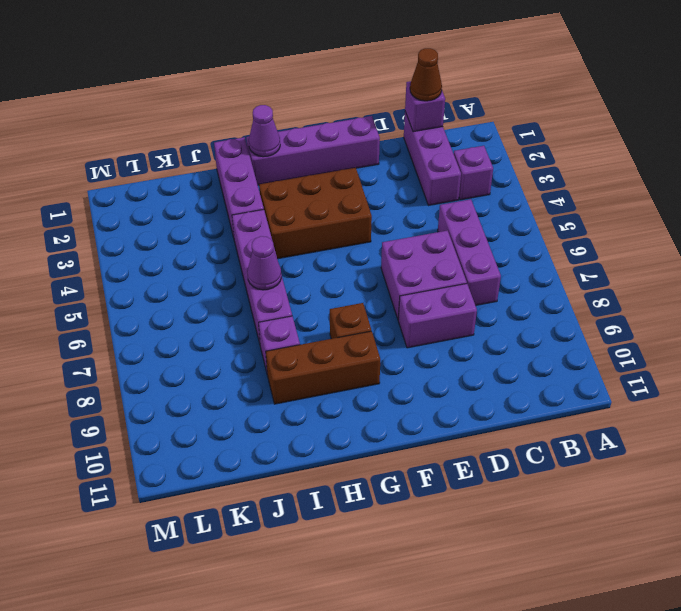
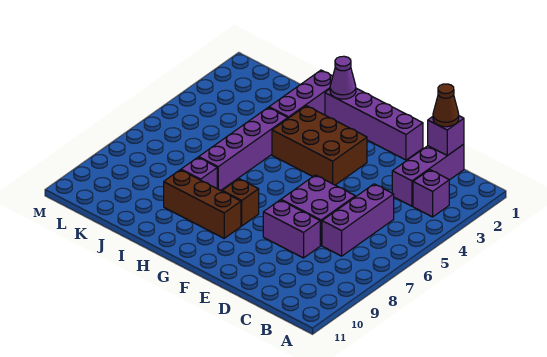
purple 1x1 cone [247,236,281,290] -> none

